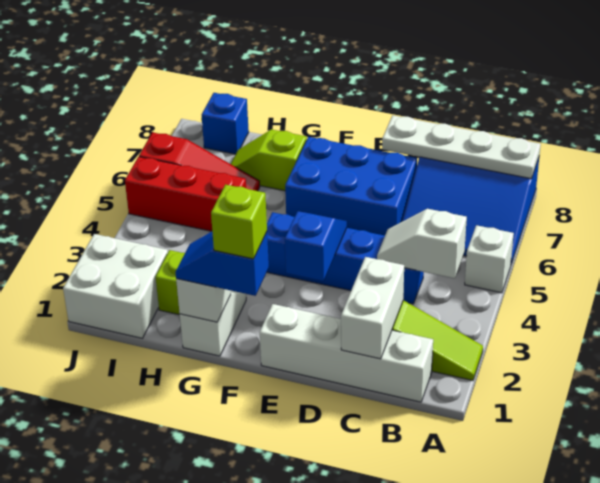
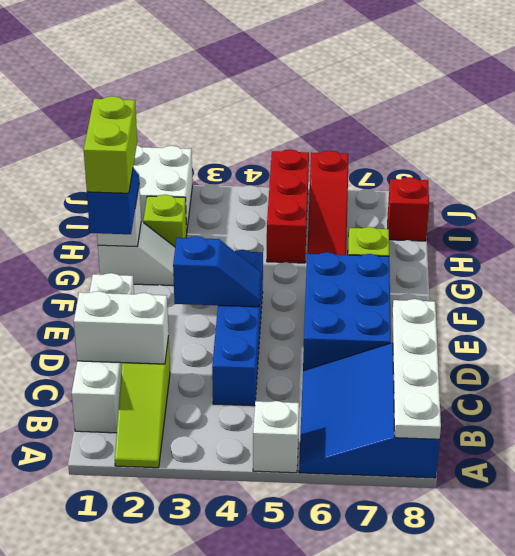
white 1x2 slope [377,209,467,278] -> none
lime 1x1 brick [211,185,267,259] -> lime 1x2 brick [84,96,137,193]
blue 1x1 brick [202,93,249,154] -> red 1x1 brick [388,177,429,241]

